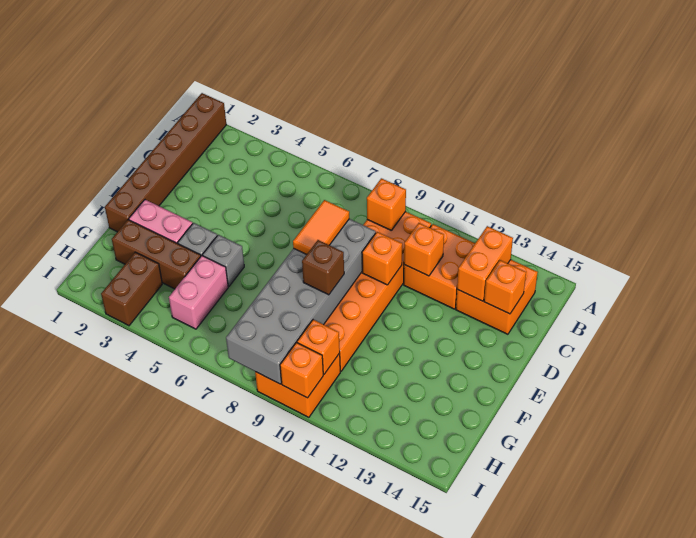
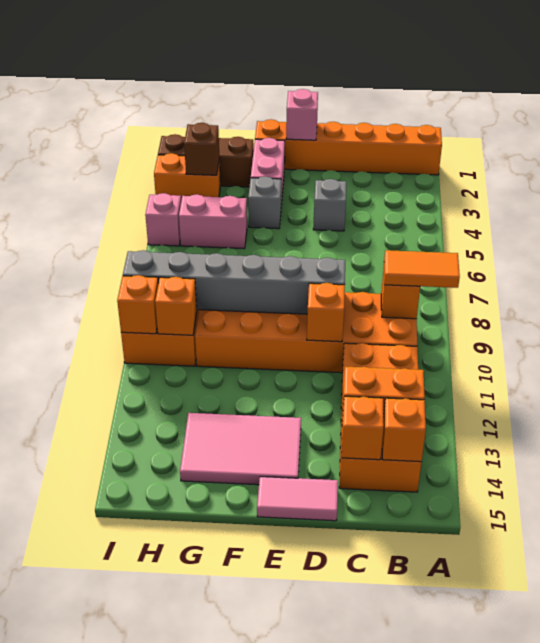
brown 1x6 brick [105,93,226,232] -> orange 1x6 brick [255,119,442,175]
orange 1x1 brick [404,223,444,276] -> orange 1x1 brick moved to [382,398,426,462]
grey 2x6 brick [226,219,376,384] -> grey 1x6 brick [123,250,345,314]
orange 1x2 tile [293,200,349,254] -> orange 1x2 tile moved to [384,250,460,288]
none -> pink 1x2 tile [257,477,338,521]
none -> pink 1x1 brick [286,89,318,140]
none -> pink 2x3 tile [180,413,301,485]
grey 1x1 brick [203,235,244,287] -> grey 1x1 brick moved to [313,179,346,231]
brown 1x1 brick [302,240,344,295] -> brown 1x1 brick moved to [184,123,219,175]
brown 1x3 brick [112,220,201,289] -> brown 1x3 brick turned to [158,134,254,187]
brown 1x2 brick [101,252,162,326] -> orange 1x2 brick [154,153,221,200]
none -> pink 1x1 brick [145,193,181,246]

